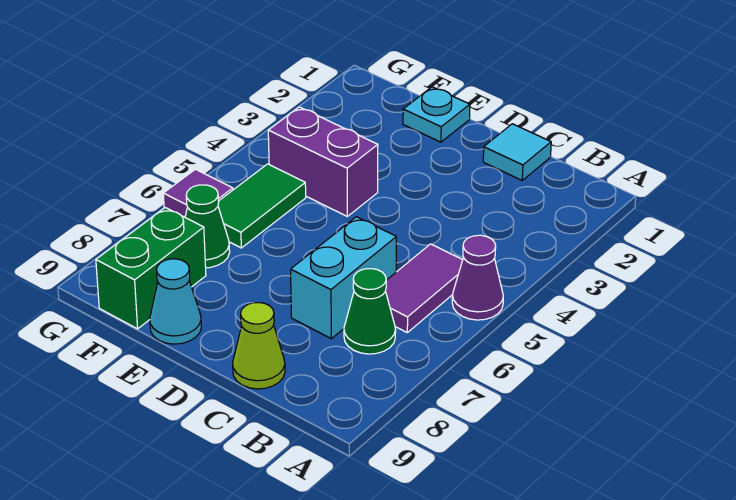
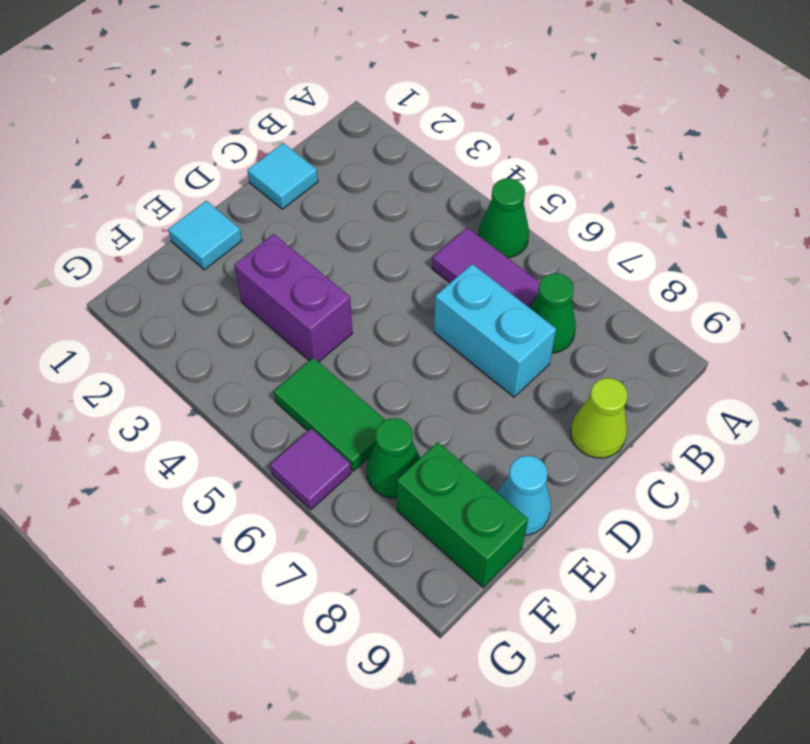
purple 1x1 cone [452,235,503,320] -> green 1x1 cone [479,178,529,258]
cyan 1x1 plate [403,87,470,142] -> cyan 1x1 tile [168,201,242,270]
purple 1x2 brick [268,107,378,216] -> purple 1x2 brick turned to [234,234,352,362]

